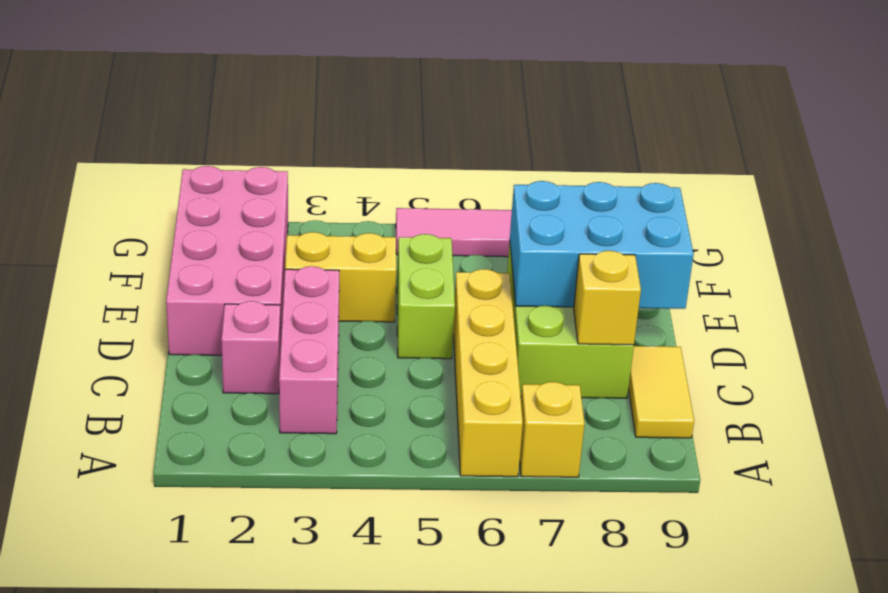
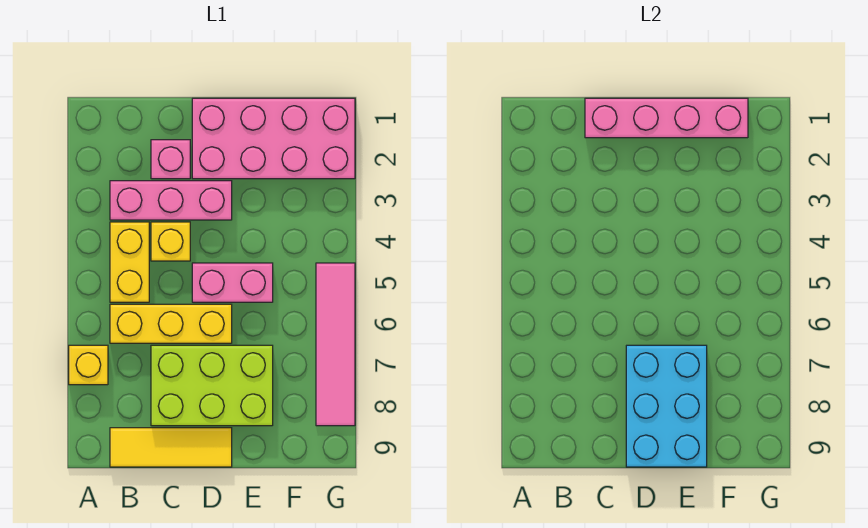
yellow 1x4 brick [453,269,523,477] -> yellow 1x3 brick [110,304,232,343]
yellow 1x2 tile [628,346,694,438] -> yellow 1x3 tile [110,428,232,467]
none -> pink 1x4 brick [585,98,748,138]
yellow 1x1 brick [574,251,641,345] -> yellow 1x1 brick moved to [151,222,190,261]
lime 1x2 brick [397,234,455,359] -> pink 1x2 brick [192,263,273,302]
yellow 1x2 brick [285,232,396,322] -> yellow 1x2 brick moved to [110,222,149,302]

